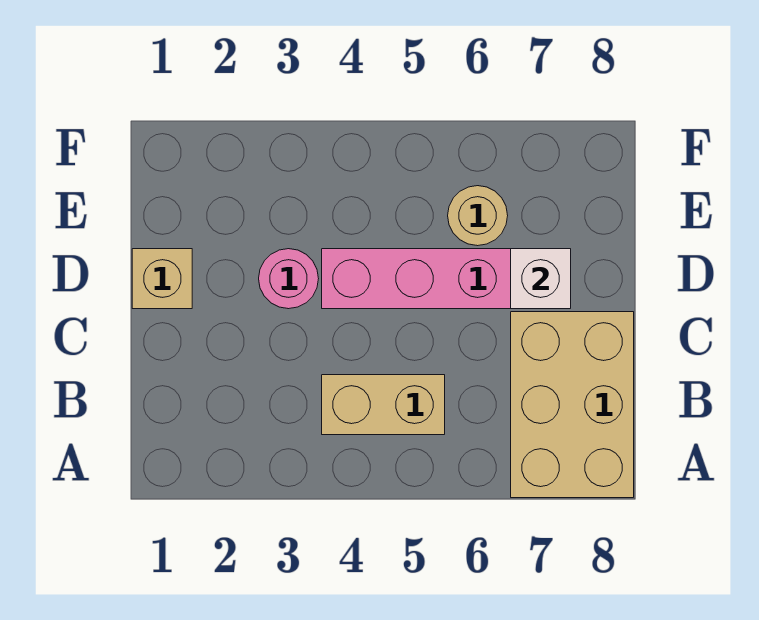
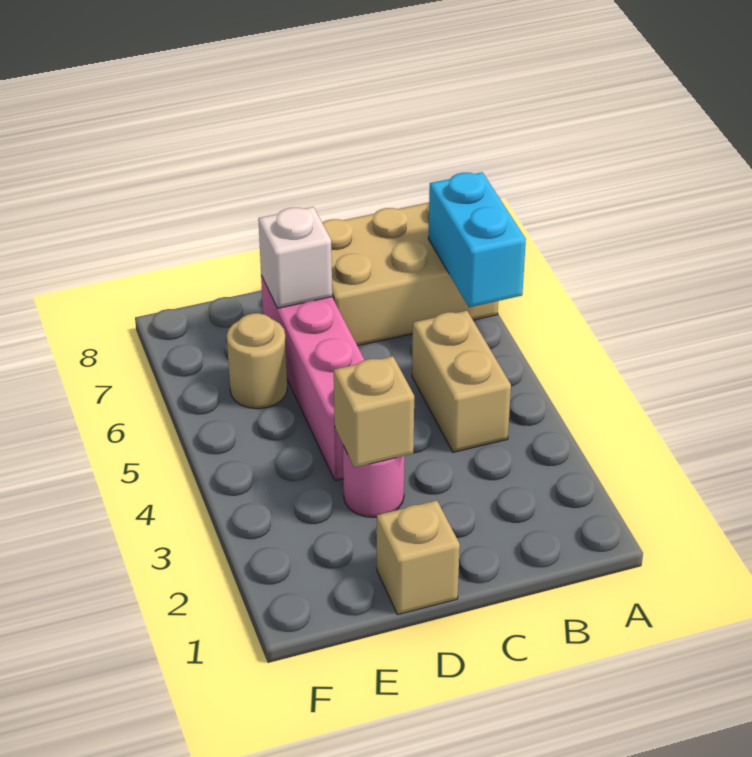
none -> cyan 1x2 brick [428,172,526,307]
none -> tan 1x1 brick [334,356,414,468]

